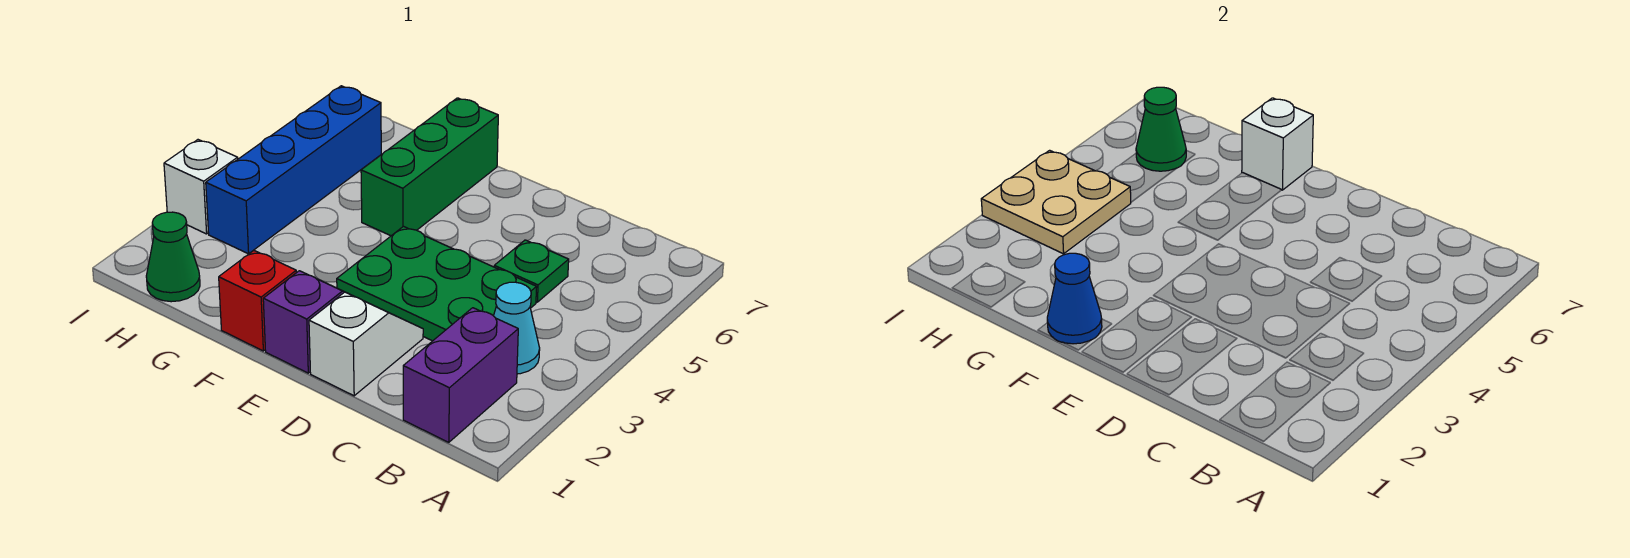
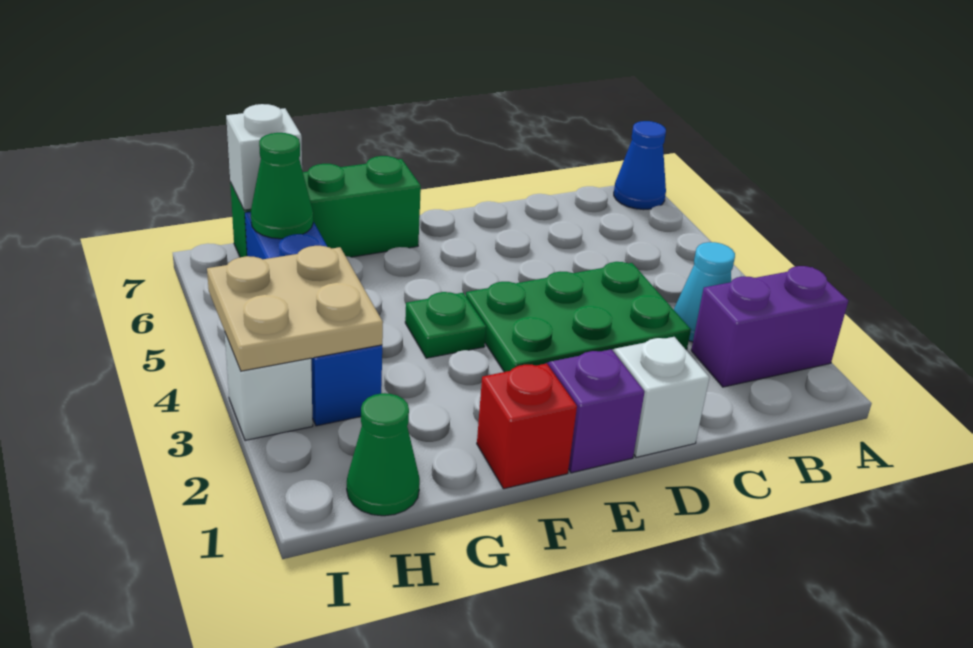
purple 1x2 brick [403,308,518,442] -> purple 1x2 brick turned to [691,266,848,387]
green 1x1 plate [494,240,569,302] -> green 1x1 plate moved to [405,292,486,358]
blue 1x1 cone [1047,253,1102,344] -> blue 1x1 cone moved to [614,121,666,210]
green 1x3 brick [361,98,498,236] -> green 1x3 brick turned to [230,156,421,257]
white 1x1 brick [1242,98,1313,190] -> white 1x1 brick moved to [226,104,302,210]

